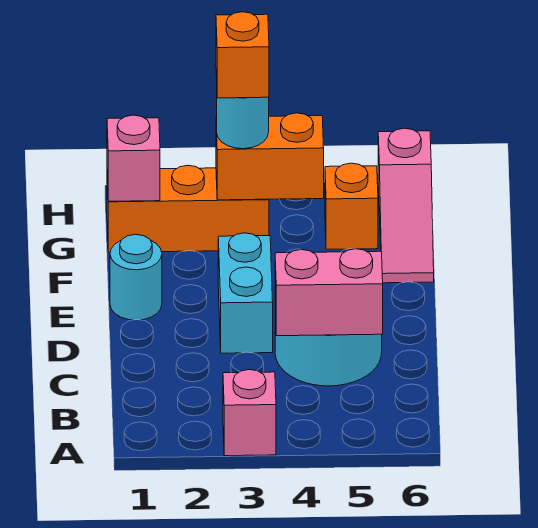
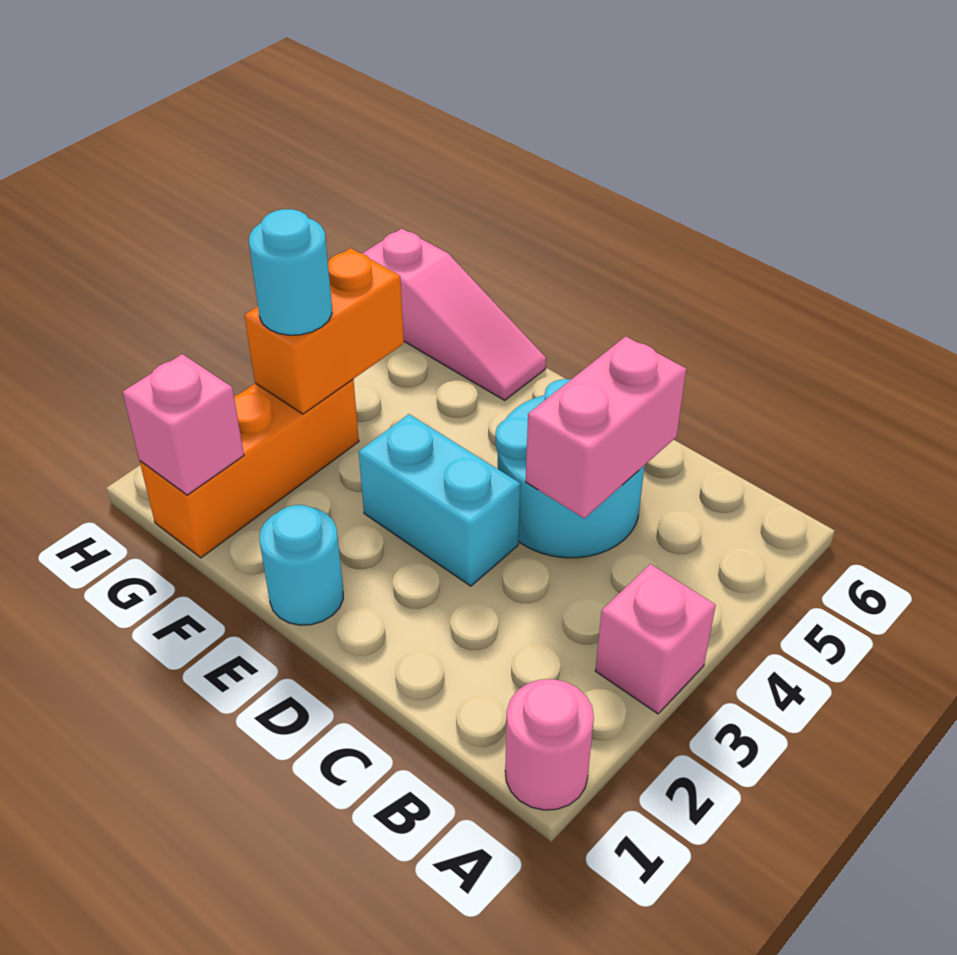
none -> pink 1x1 round brick [505,679,594,810]
orange 1x1 brick [216,12,269,98] -> none
orange 1x1 brick [325,163,378,249] -> none

